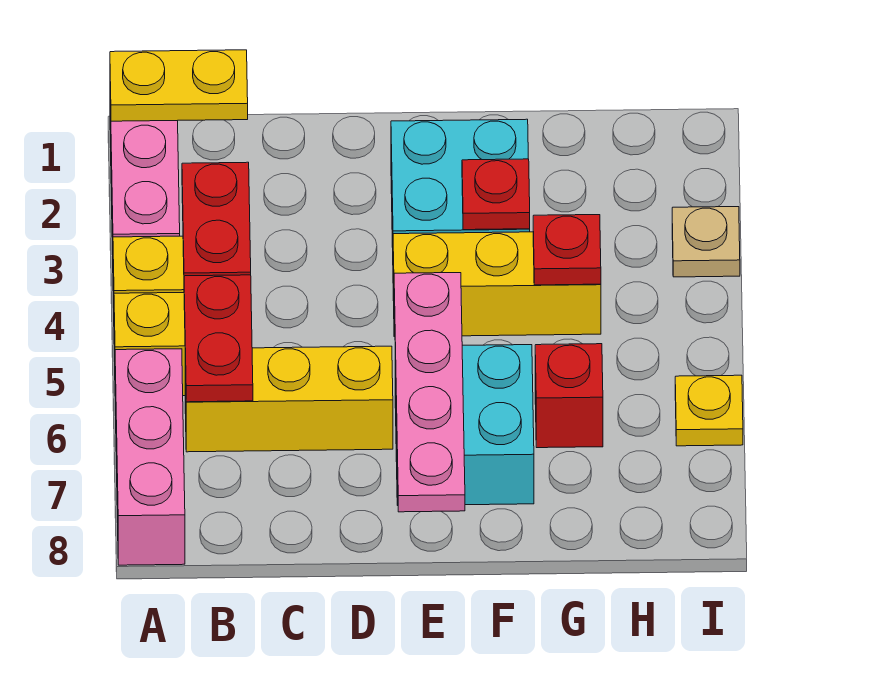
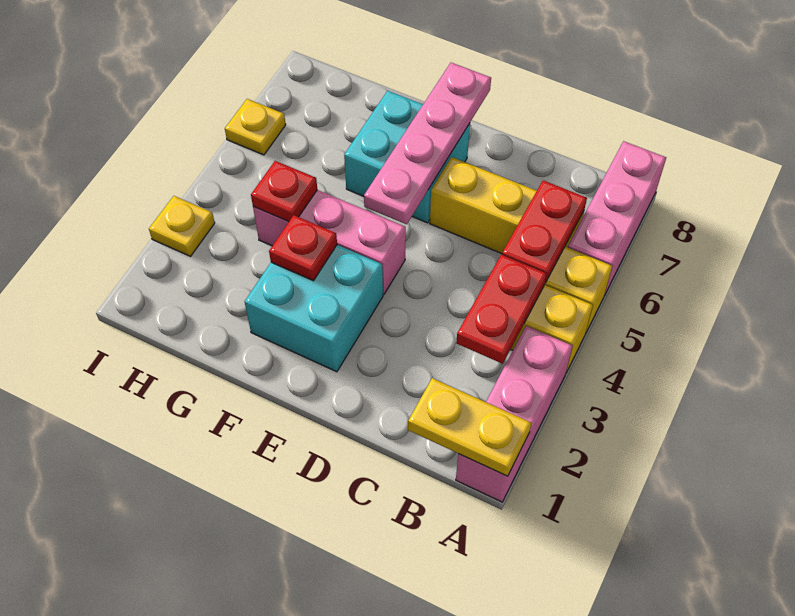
yellow 1x3 brick [393,232,601,337] -> pink 1x3 brick [253,190,406,294]
red 1x1 brick [535,344,603,448] -> none
tan 1x1 plate [672,207,740,277] -> yellow 1x1 plate [149,196,215,256]

